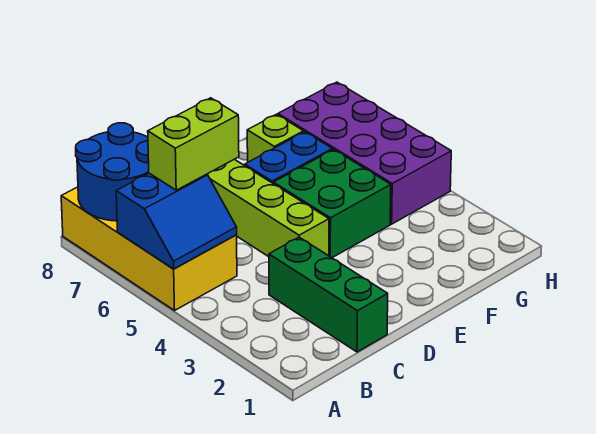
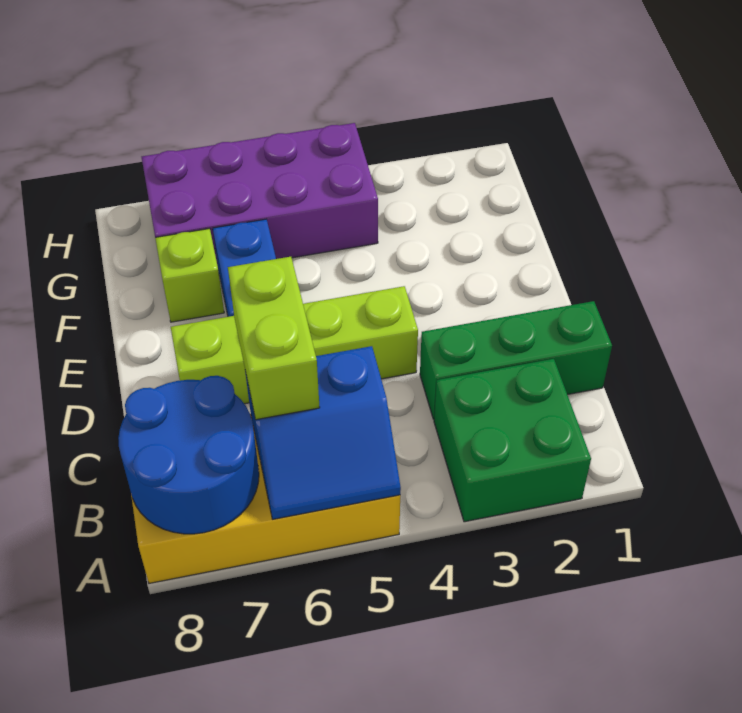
blue 2x2 slope [116,173,237,269] -> blue 2x2 slope turned to [245,346,401,519]
green 2x2 brick [274,150,391,258] -> green 2x2 brick moved to [434,359,591,522]

